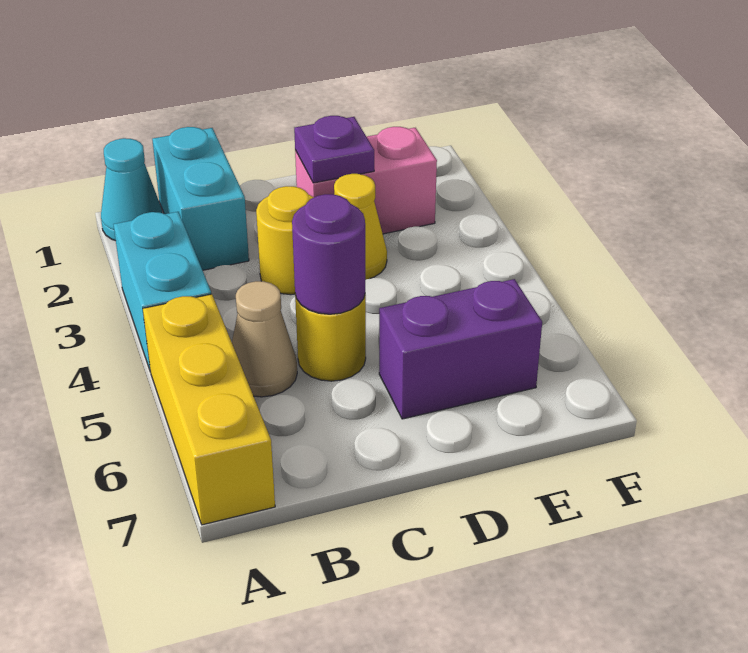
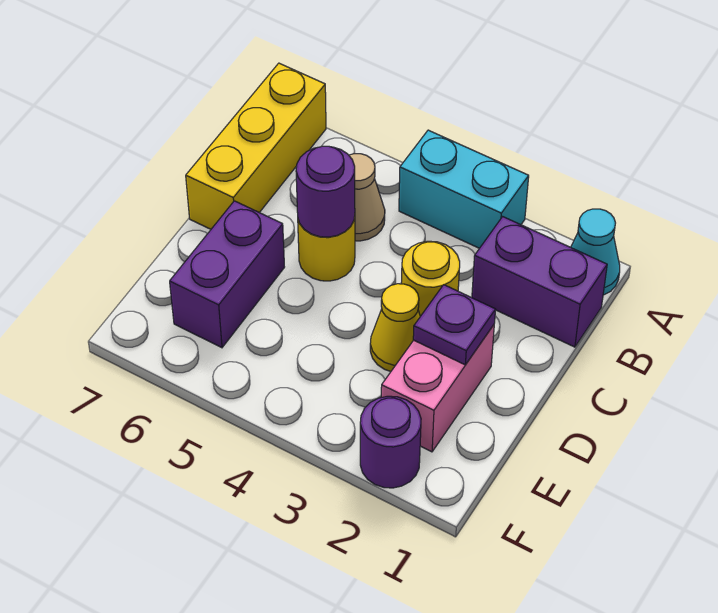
yellow 1x3 brick [143,294,275,525] -> yellow 1x3 brick turned to [186,63,326,229]
cyan 1x2 brick [152,127,249,270] -> purple 1x2 brick [472,217,607,347]
none -> purple 1x1 round brick [360,396,421,488]

